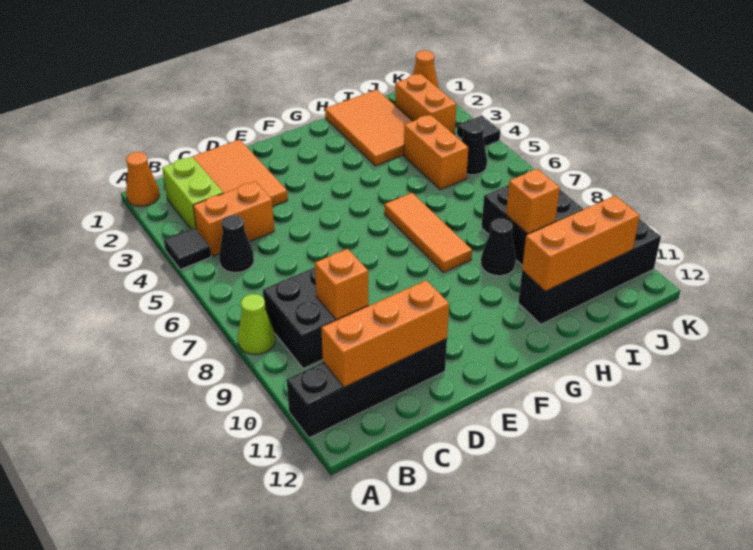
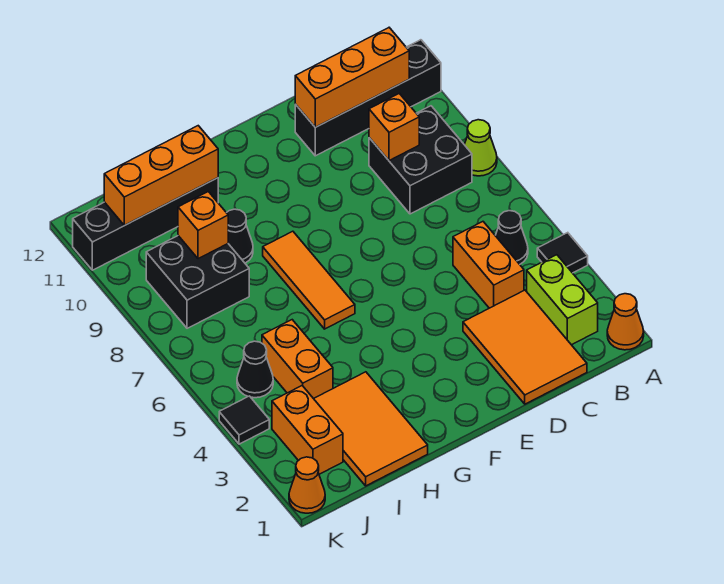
orange 1x2 brick [193,181,274,256] -> orange 1x2 brick turned to [453,222,524,308]

